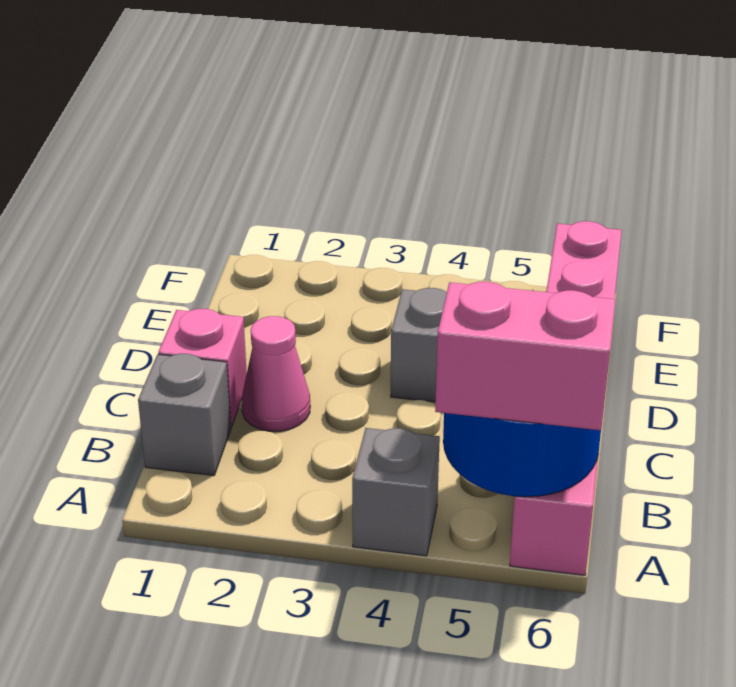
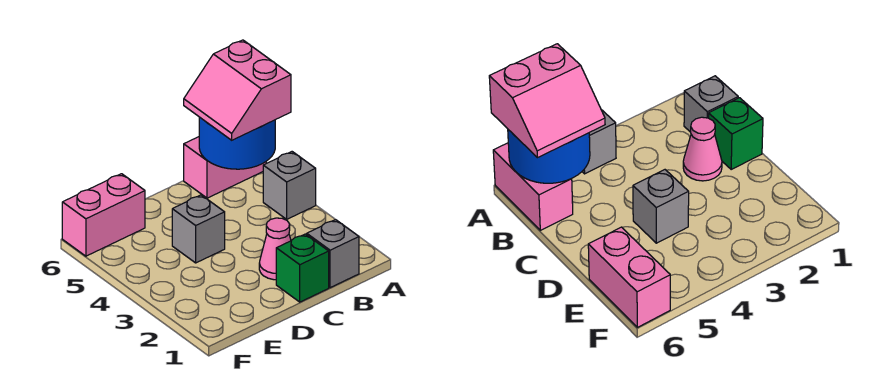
pink 1x1 brick [158,309,247,427] -> green 1x1 brick [276,234,329,302]

